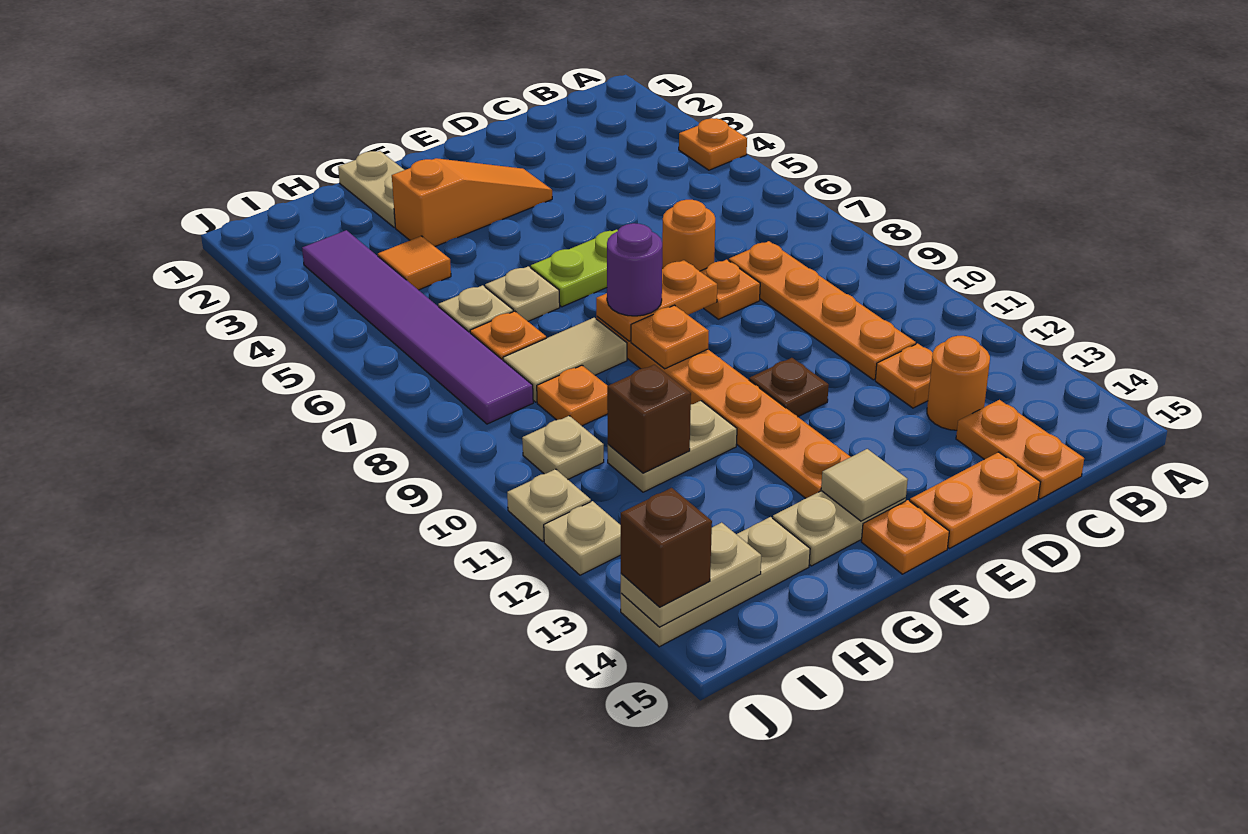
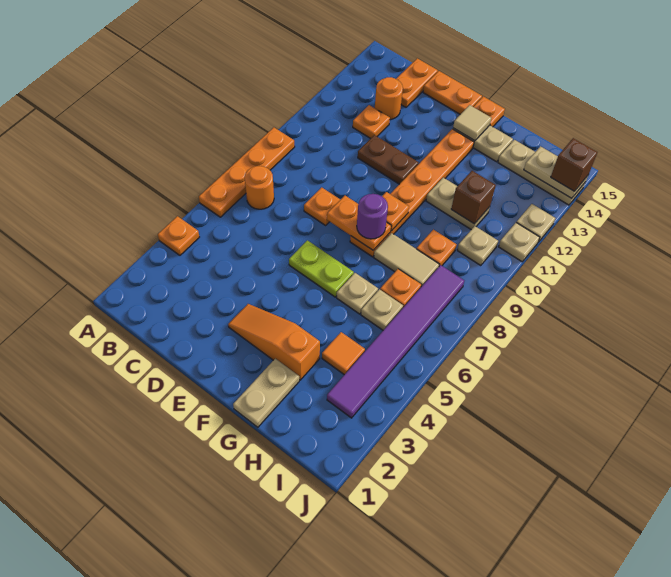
orange 1x4 plate [729,241,916,380] -> orange 1x4 plate moved to [199,127,295,217]
orange 1x1 round brick [662,200,715,271] -> orange 1x1 round brick moved to [245,166,274,209]
brown 1x1 plate [749,358,829,417] -> brown 1x2 plate [358,135,419,184]

